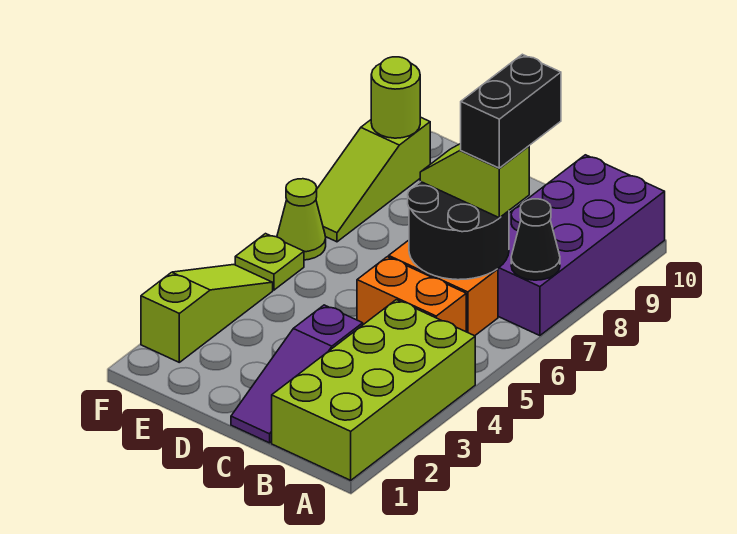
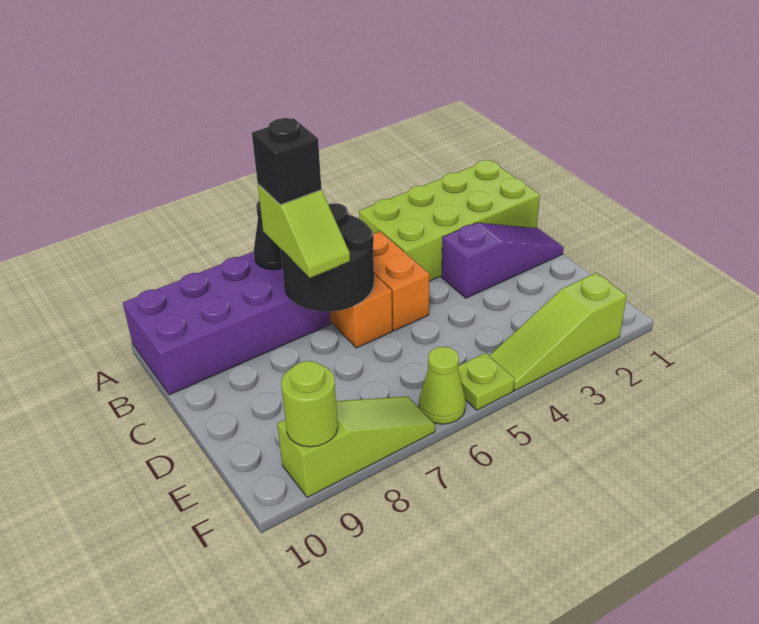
black 1x2 brick [461,54,561,168] -> black 1x1 brick [252,118,321,205]

